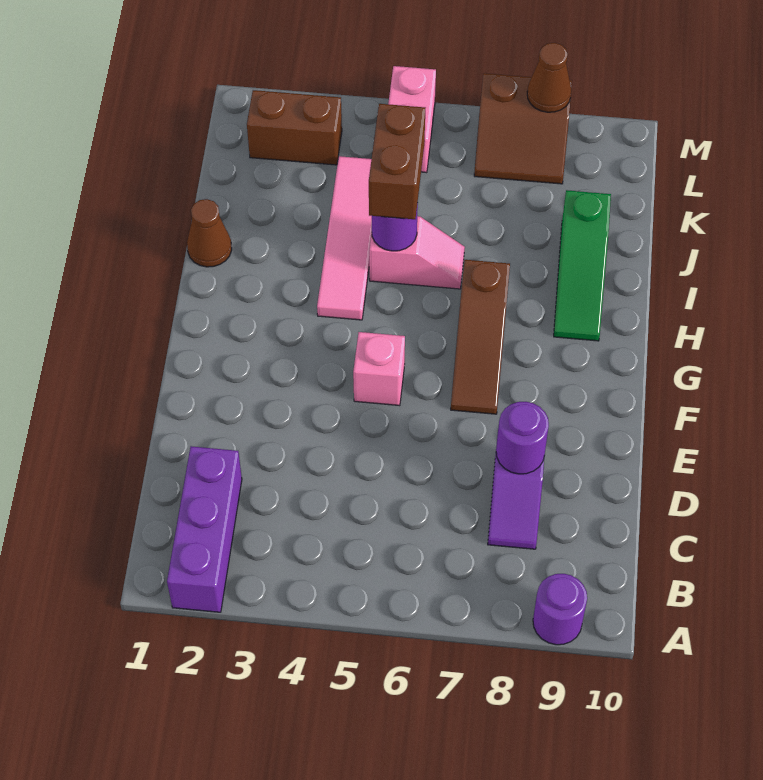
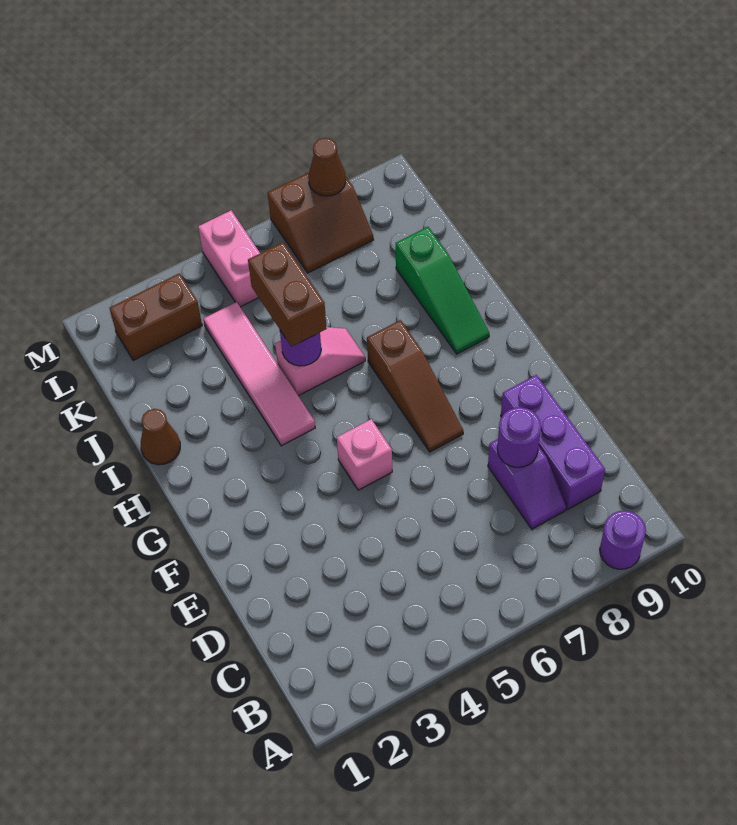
purple 1x3 brick [167,446,242,612] -> purple 1x3 brick moved to [501,375,605,510]

